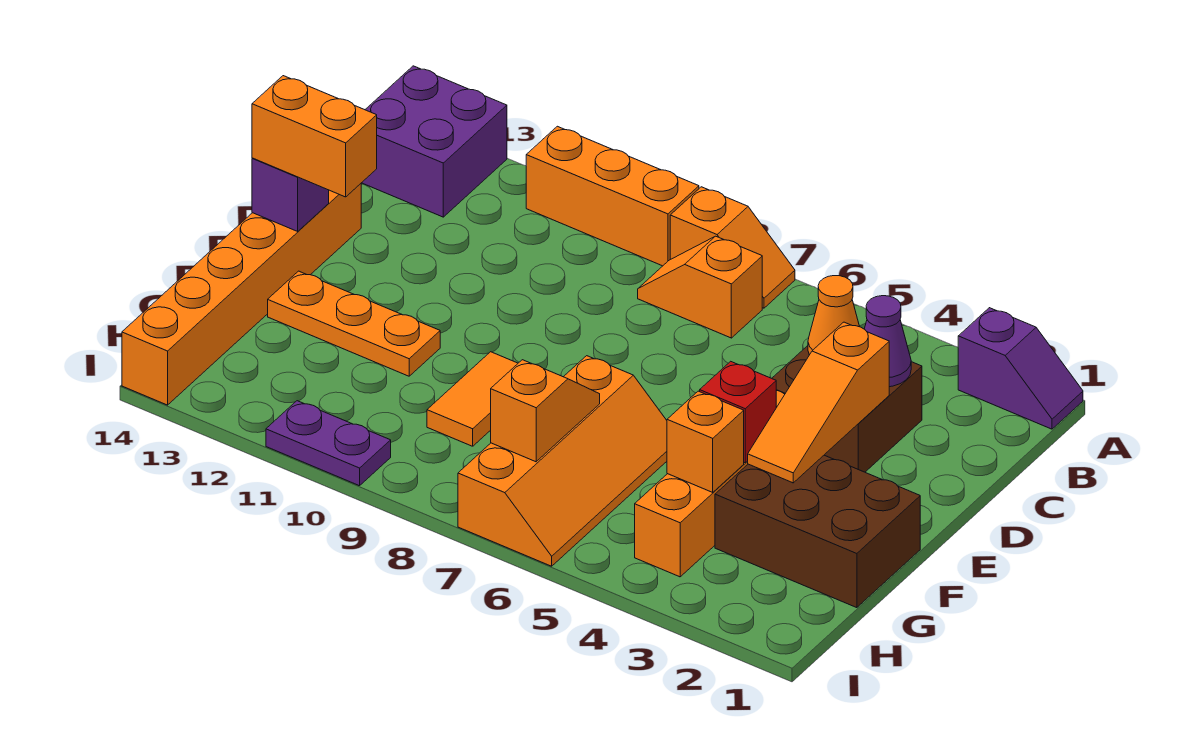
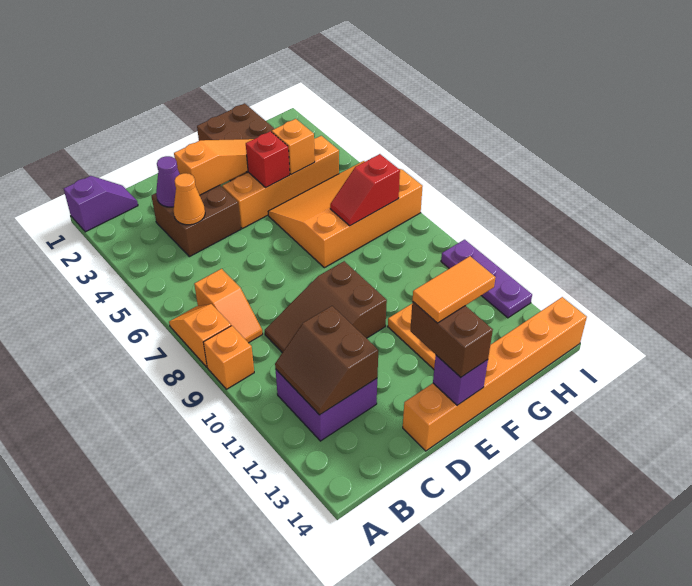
purple 1x2 slope [958,308,1083,429] -> purple 1x2 slope turned to [64,176,138,232]
orange 1x3 brick [526,126,699,266] -> orange 1x1 brick [203,326,254,389]
purple 2x2 brick [362,66,507,217] -> purple 2x2 brick moved to [275,369,377,441]
none -> brown 2x2 slope [275,306,378,415]
none -> brown 2x3 slope [265,261,387,353]
orange 1x2 brick [252,76,377,197] -> brown 1x2 brick [410,302,493,377]
orange 2x4 slope [458,356,667,566] -> orange 3x4 slope [268,161,423,268]
orange 1x2 tile [427,352,518,446] -> orange 1x2 tile moved to [412,256,496,323]
orange 1x2 slope [491,360,600,462] -> red 1x2 slope [330,154,400,226]
purple 1x2 plate [266,401,391,486] -> purple 1x3 plate [441,240,532,318]

